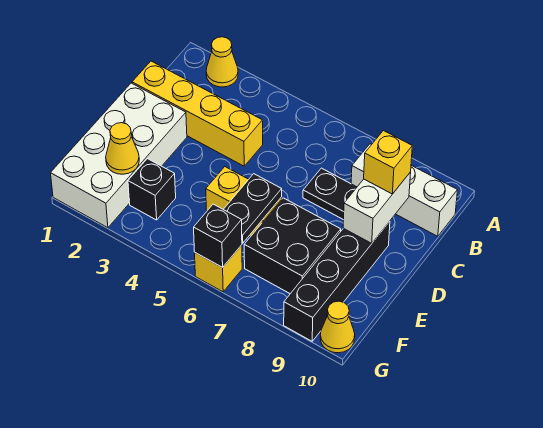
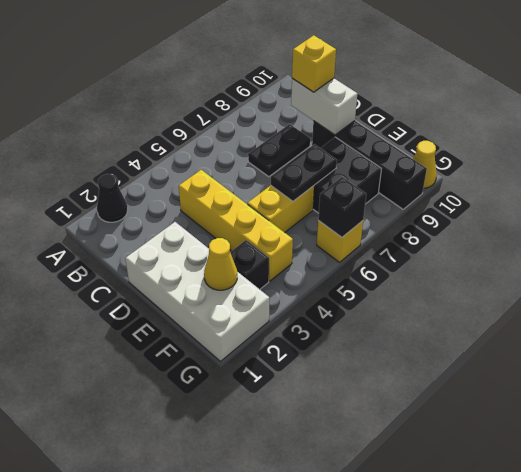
yellow 1x1 cone [206,37,238,87] -> black 1x1 cone [97,174,128,222]
white 1x3 brick [351,144,457,236] -> none
yellow 1x4 brick [132,61,263,166] -> yellow 1x4 brick turned to [179,170,293,281]
black 1x2 plate [224,174,282,243] -> black 1x2 plate turned to [271,144,337,201]

